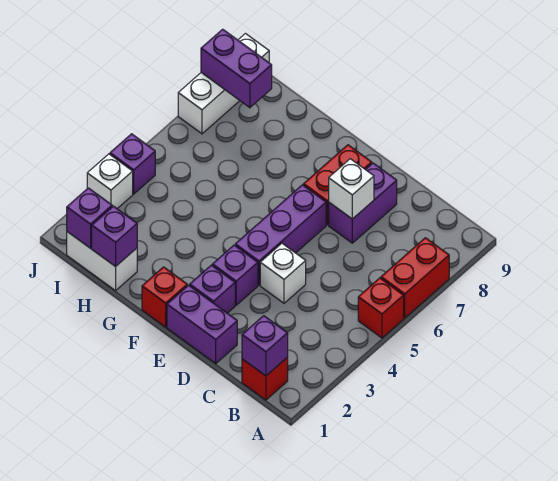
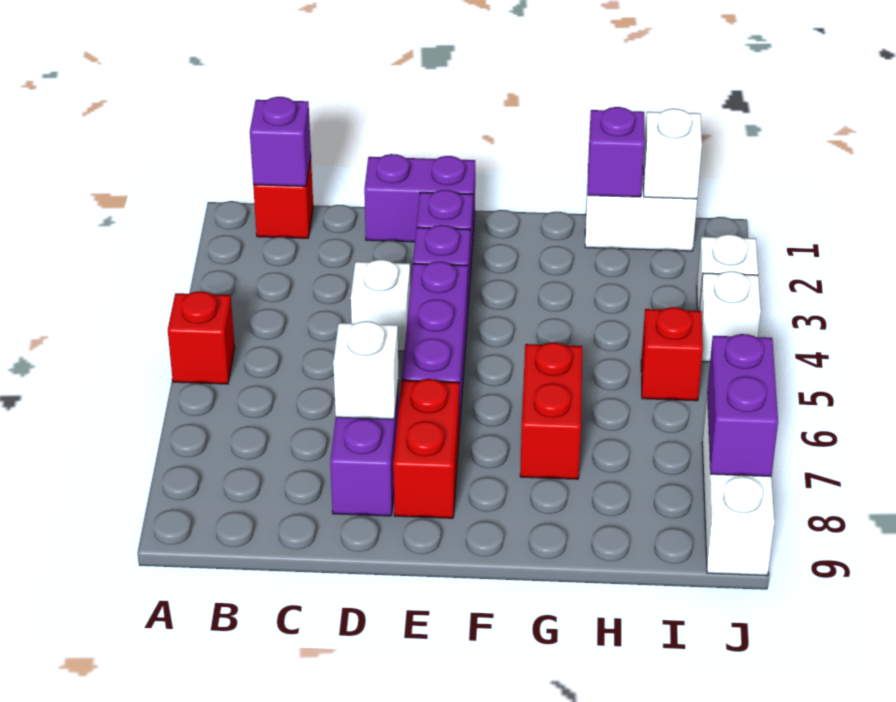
red 1x2 brick [381,238,449,318] -> red 1x2 brick moved to [520,343,582,479]
red 1x1 brick [142,267,187,327] -> red 1x1 brick moved to [641,307,703,401]
purple 1x1 brick [67,188,112,248] -> white 1x1 brick [643,109,702,199]
purple 1x2 brick [201,29,272,108] -> purple 1x2 brick turned to [707,334,778,477]
purple 1x1 brick [110,134,155,194] -> white 1x1 brick [699,271,761,362]

